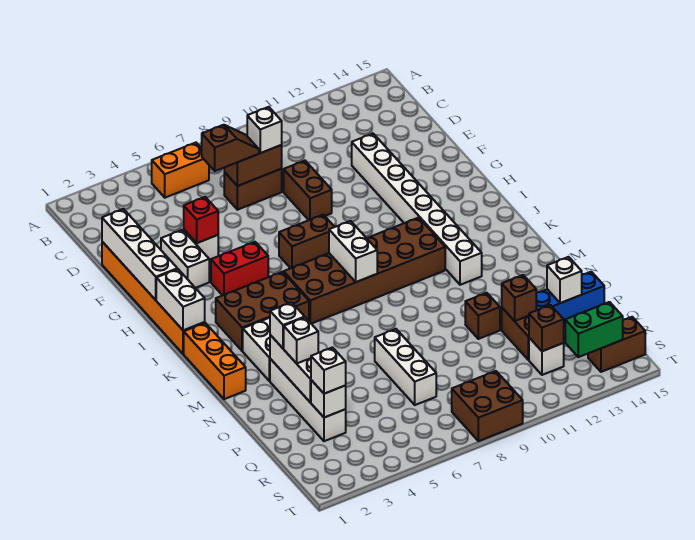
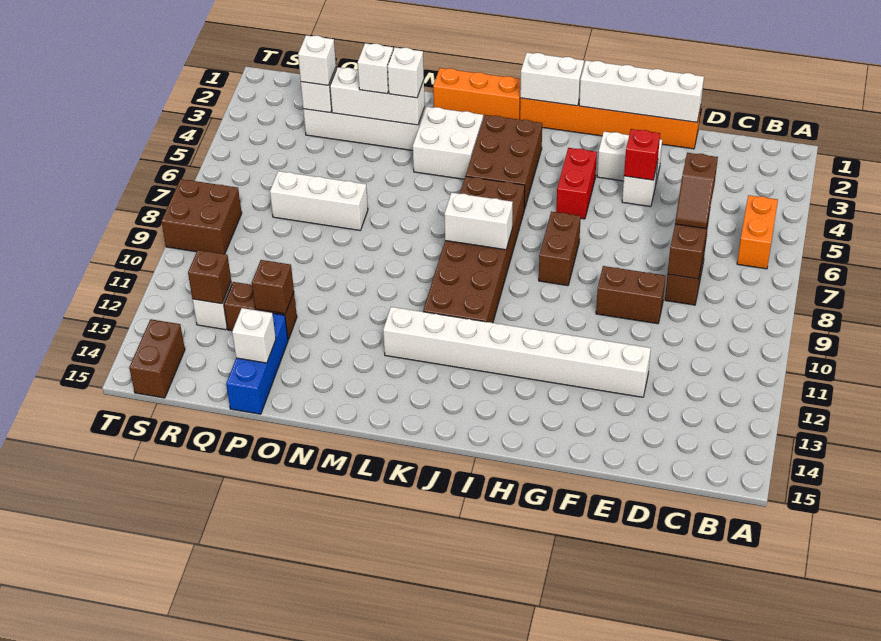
white 1x1 brick [247,107,282,153] -> none
brown 1x1 brick [465,293,500,339] -> none
green 1x2 brick [565,302,623,357] -> none

